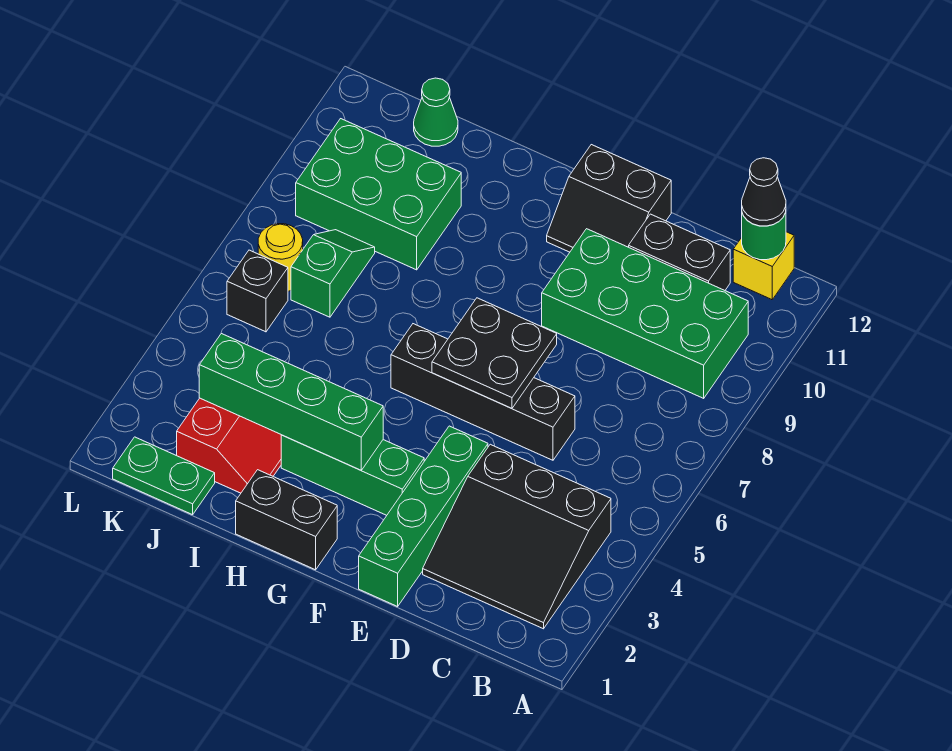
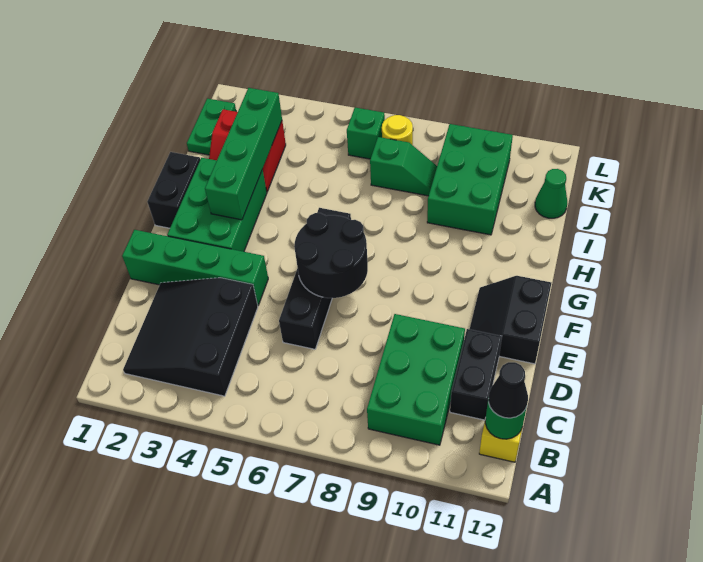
green 2x4 brick [542,229,748,398] -> green 2x3 brick [367,314,465,445]
black 2x2 plate [432,298,557,408] -> black 2x2 round brick [294,213,368,298]
green 1x3 brick [281,435,424,515] -> green 2x3 brick [167,158,267,252]
black 1x1 brick [227,250,288,332] -> green 1x1 brick [347,107,385,159]

